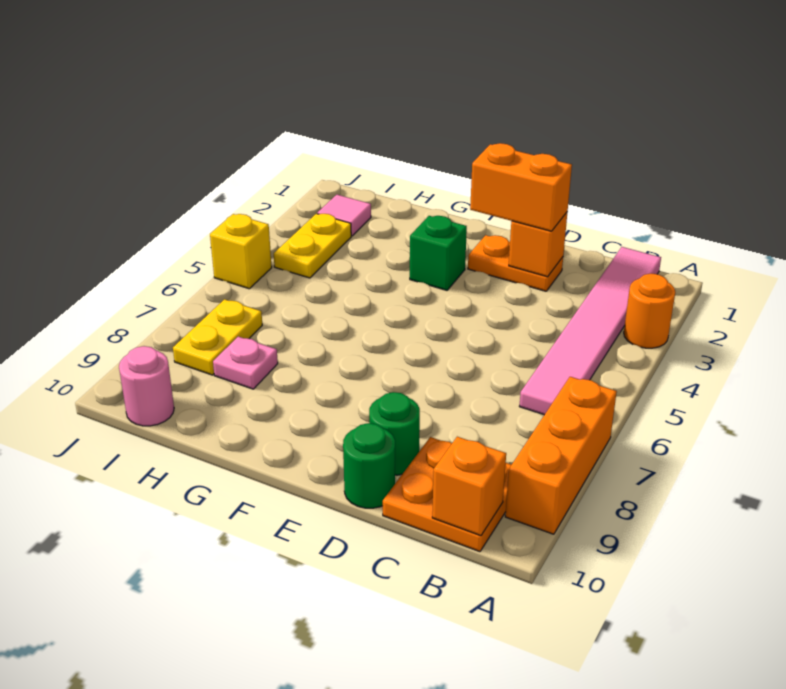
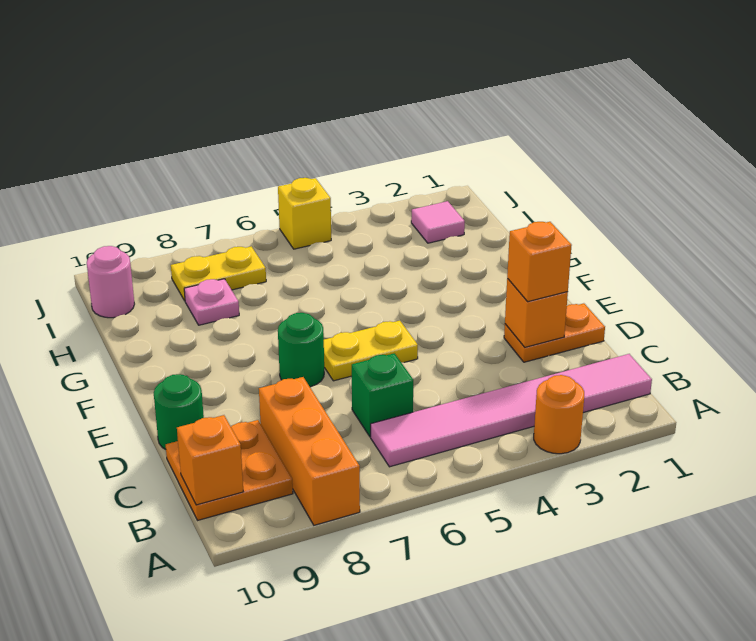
orange 1x3 brick [505,377,617,534] -> orange 1x3 brick turned to [259,377,360,525]
orange 1x2 plate [468,235,563,291] -> orange 1x2 plate turned to [504,303,605,362]
orange 1x2 brick [470,143,572,231] -> orange 1x1 brick [507,222,572,302]
green 1x1 round brick [369,392,420,475] -> green 1x1 round brick moved to [278,313,324,387]
green 1x1 brick [410,216,467,290] -> green 1x1 brick moved to [352,353,413,437]
yellow 1x2 plate [274,214,351,278] -> yellow 1x2 plate moved to [324,321,418,381]

